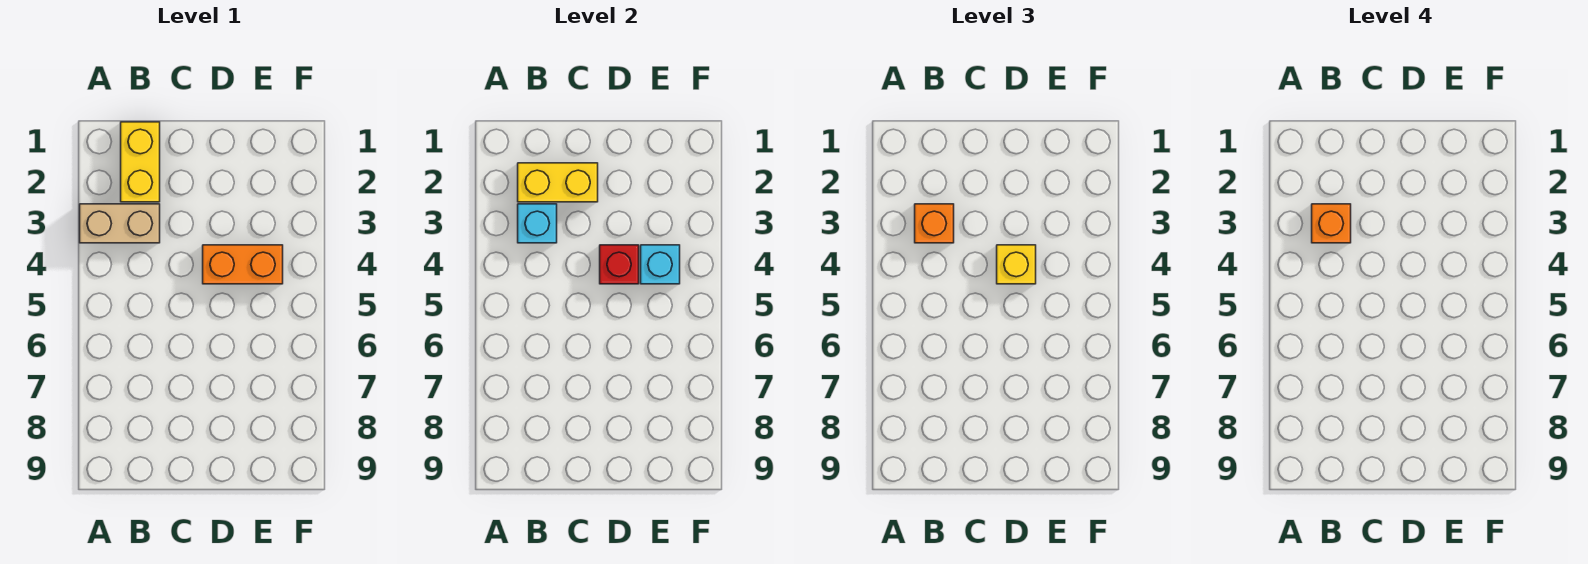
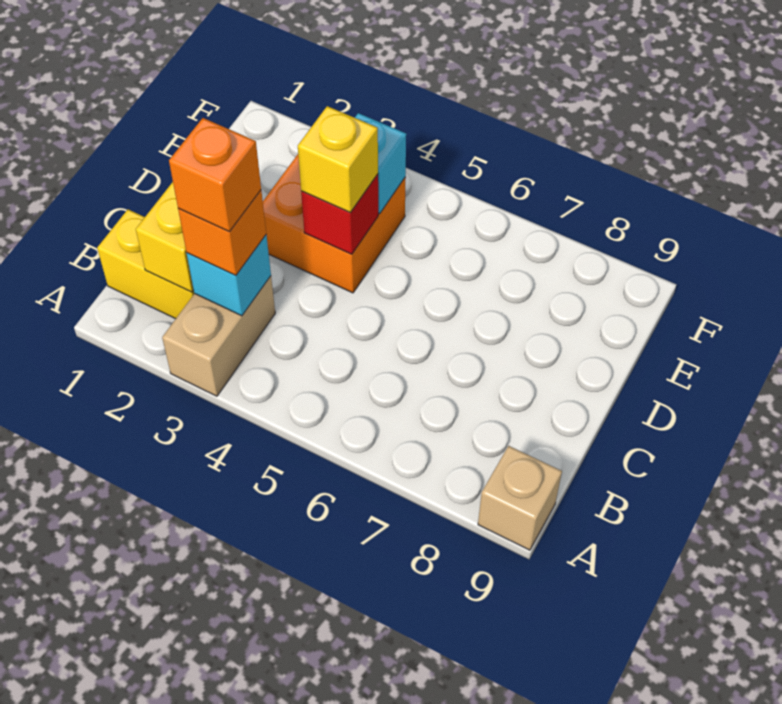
none -> tan 1x1 brick [478,446,562,550]
orange 1x2 brick [203,245,283,284] -> orange 2x2 brick [263,155,406,293]

